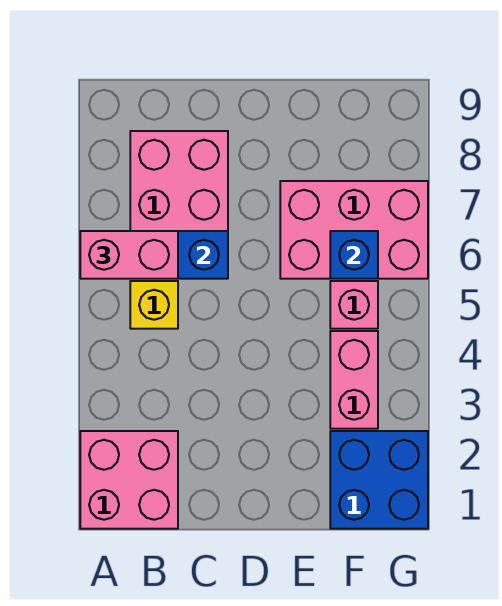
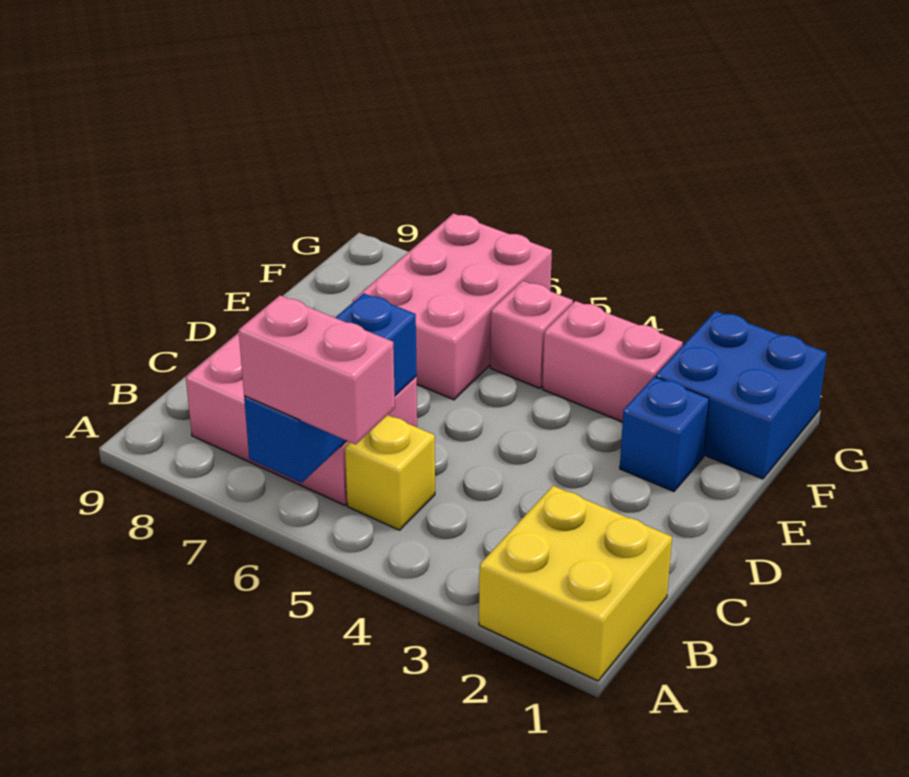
pink 2x2 brick [80,431,178,529] -> yellow 2x2 brick [479,486,672,681]
pink 1x2 brick [80,231,178,279] -> pink 1x2 brick turned to [239,296,395,445]
blue 1x1 brick [330,231,378,279] -> blue 1x1 brick moved to [620,377,709,491]

